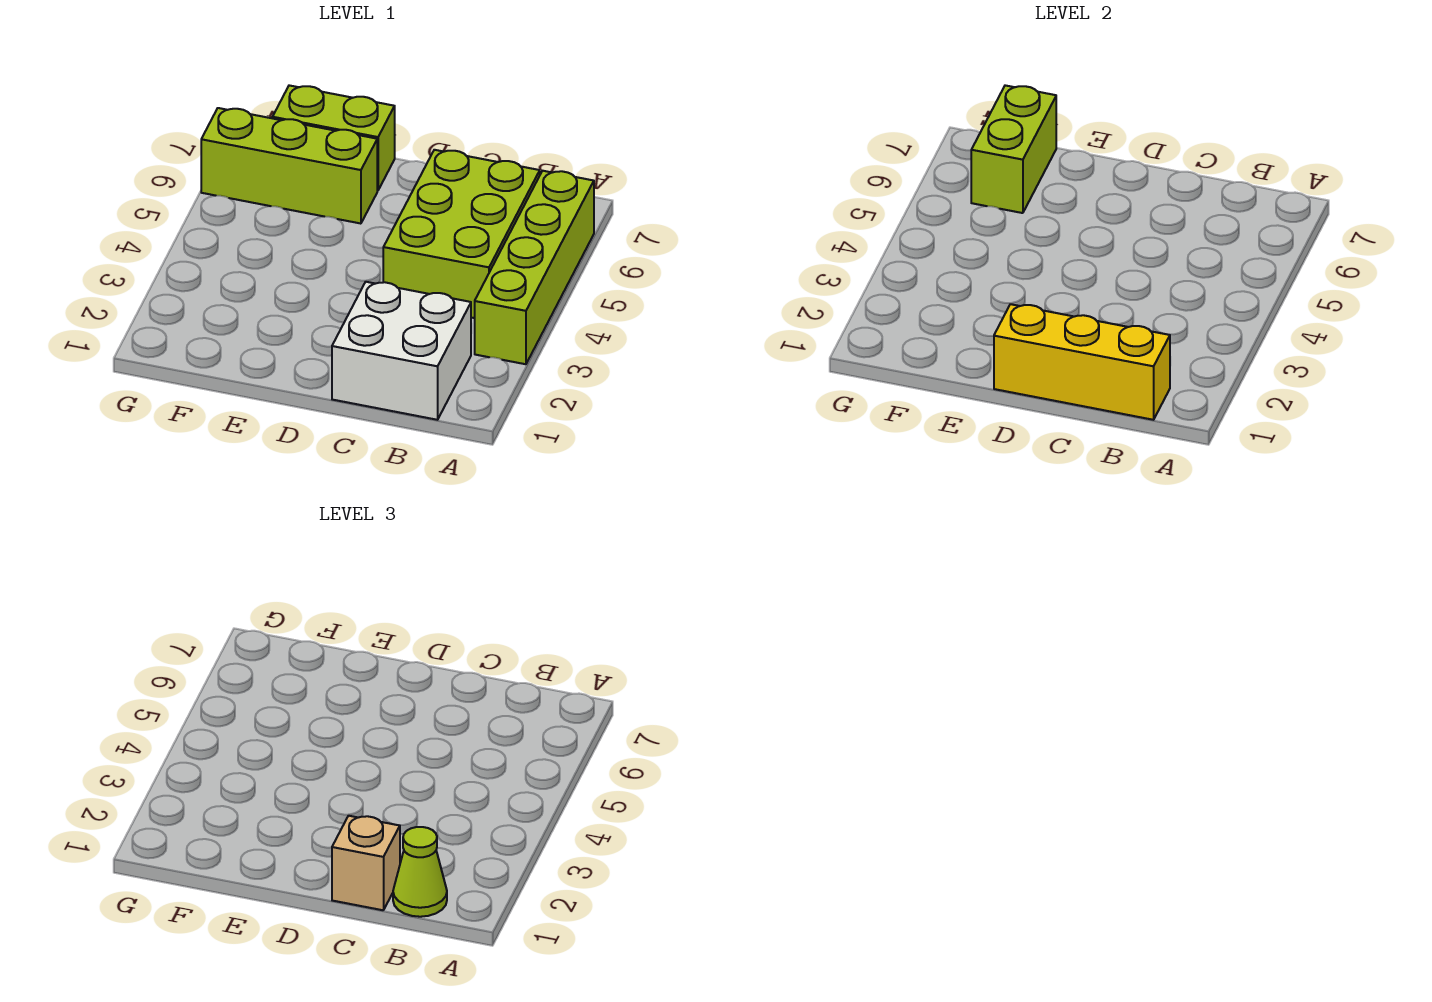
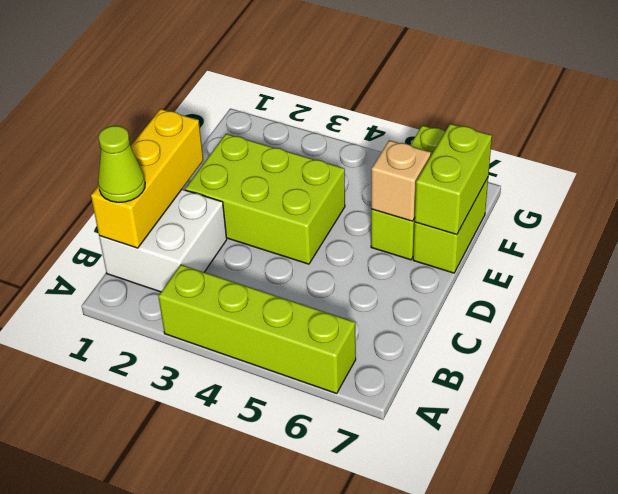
lime 2x3 brick [383,150,540,318] -> lime 2x3 brick moved to [185,134,345,264]
tan 1x1 brick [332,816,400,910] -> tan 1x1 brick moved to [371,140,431,221]
lime 1x2 brick [971,85,1056,213] -> lime 1x2 brick turned to [415,124,492,235]

